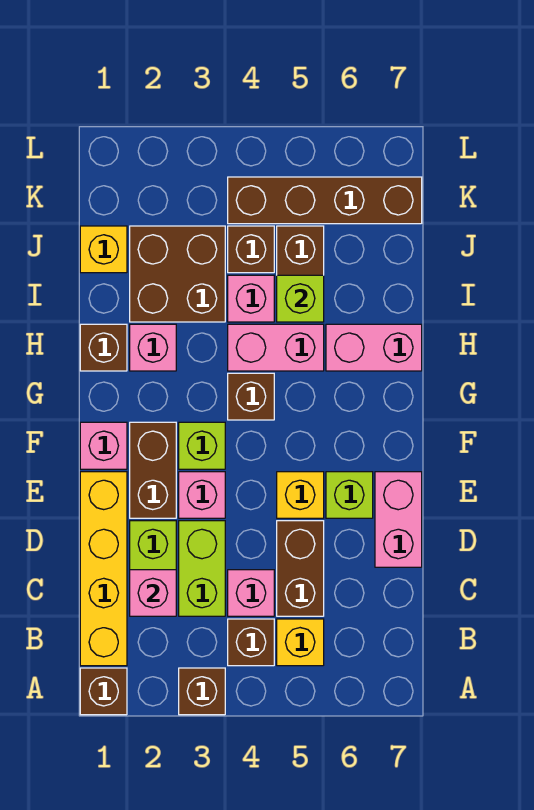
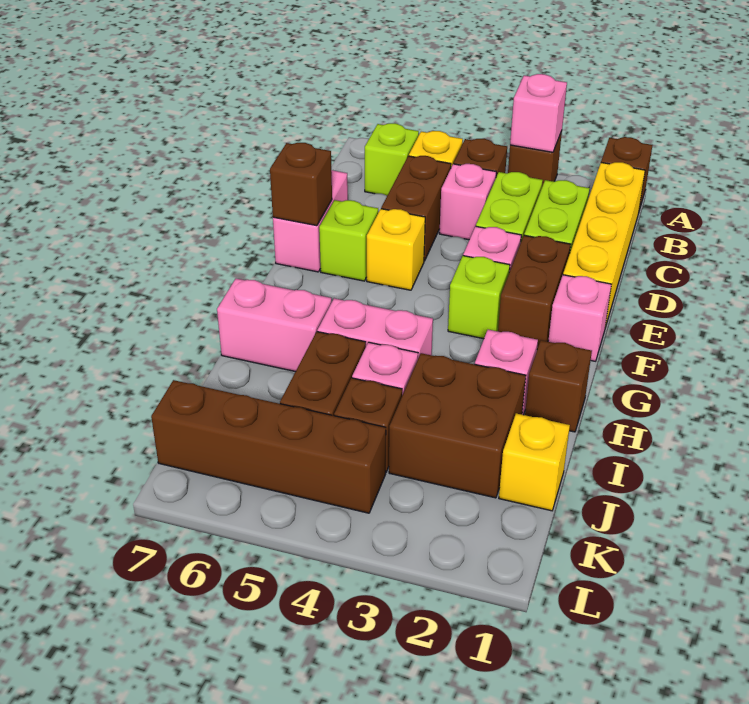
pink 1x1 brick [130,570,176,616] -> pink 1x1 brick moved to [510,74,567,152]
brown 1x1 brick [228,373,274,420] -> brown 1x1 brick moved to [270,143,332,226]
lime 1x1 brick [277,275,324,322] -> lime 1x1 brick moved to [365,123,419,195]

